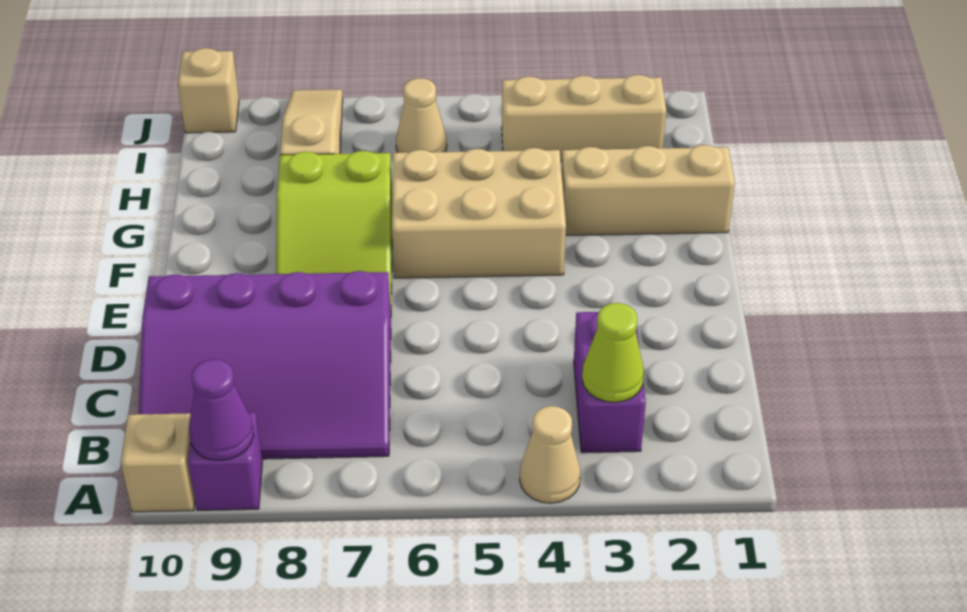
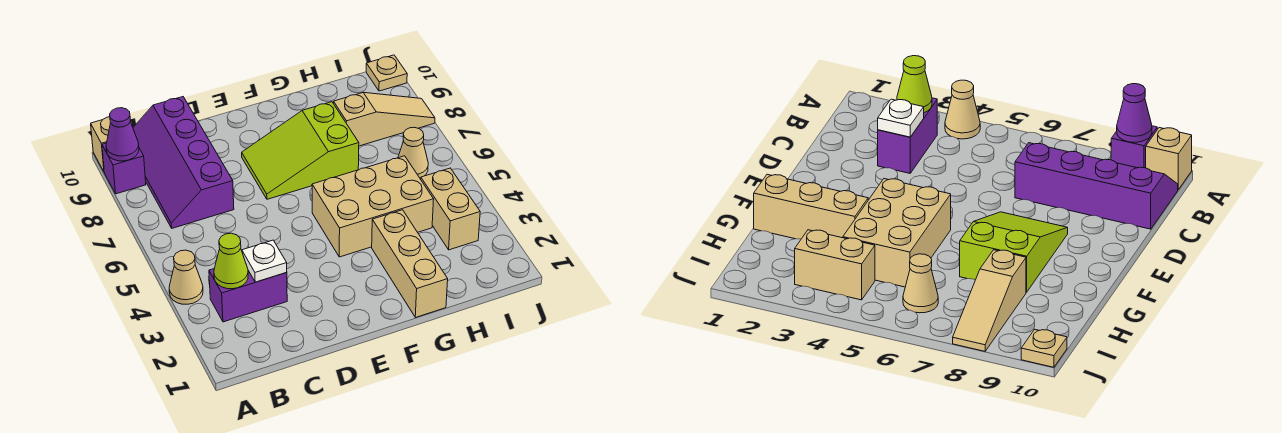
purple 3x4 slope [139,271,391,459] -> purple 2x4 slope [133,97,234,228]
none -> white 1x1 plate [242,240,287,282]
tan 2x3 brick [392,148,566,278] -> tan 2x3 brick turned to [312,156,434,257]
tan 1x3 brick [502,75,666,161] -> tan 1x2 brick [421,168,480,250]
tan 1x1 brick [178,48,239,133] -> tan 1x1 plate [366,55,407,91]

